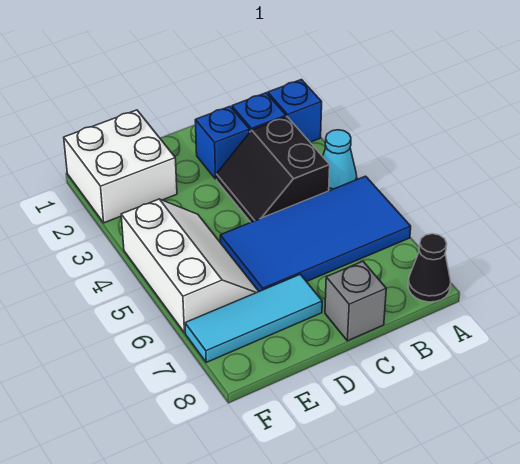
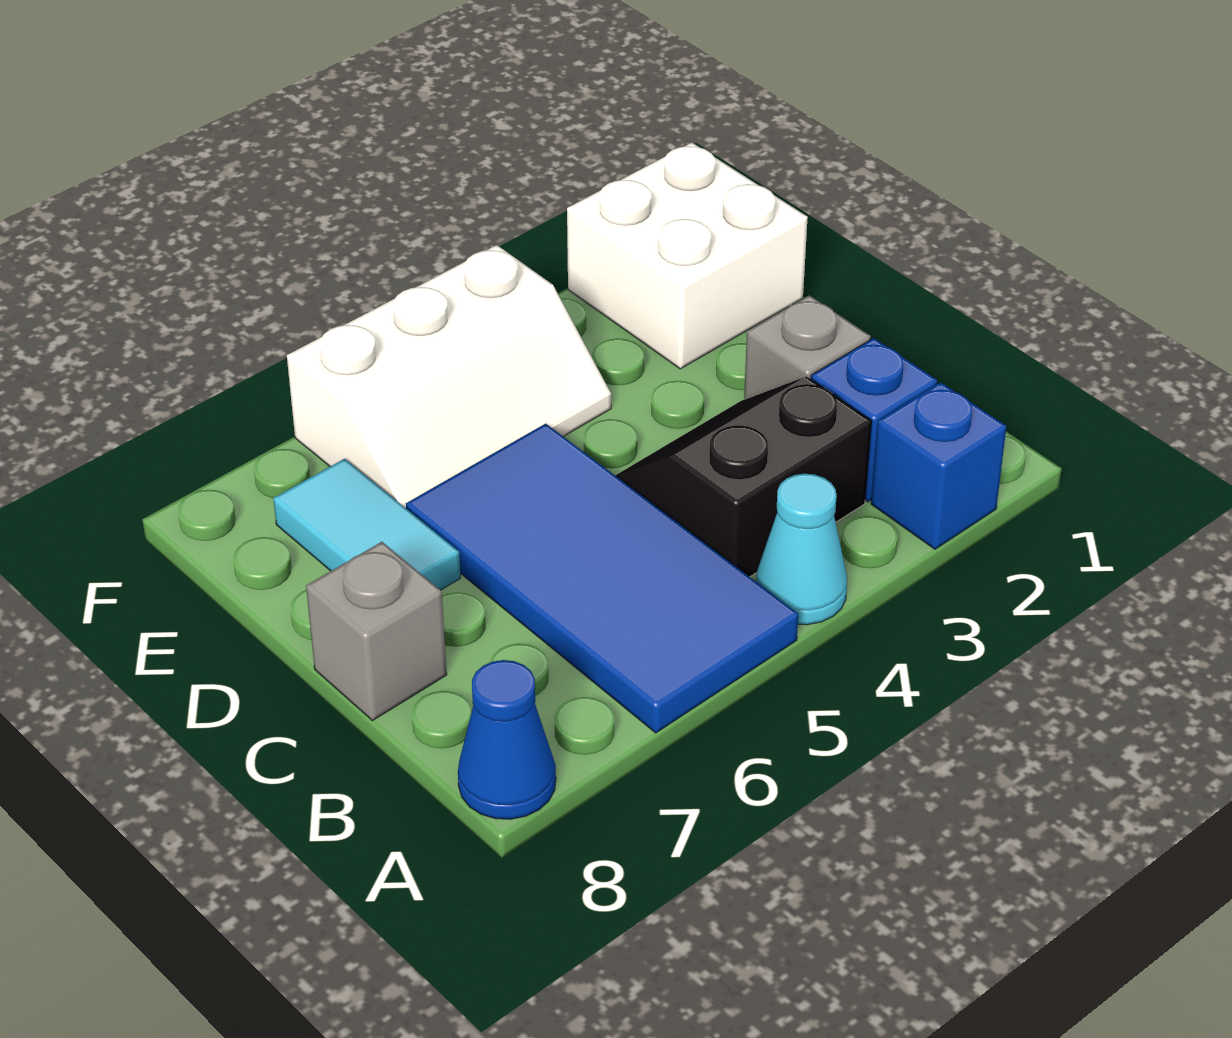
black 1x1 cone [408,234,451,302] -> blue 1x1 cone [458,660,556,819]
blue 1x1 brick [195,107,250,179] -> grey 1x1 brick [744,295,871,399]
cyan 1x3 tile [185,274,322,362] -> cyan 1x2 tile [273,459,461,590]

